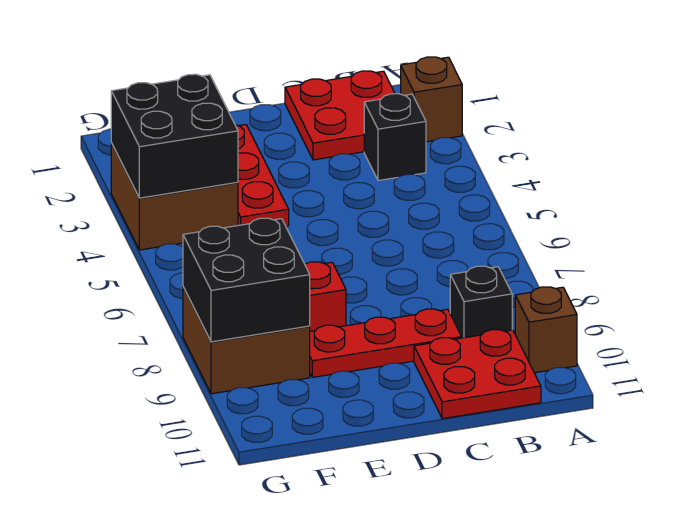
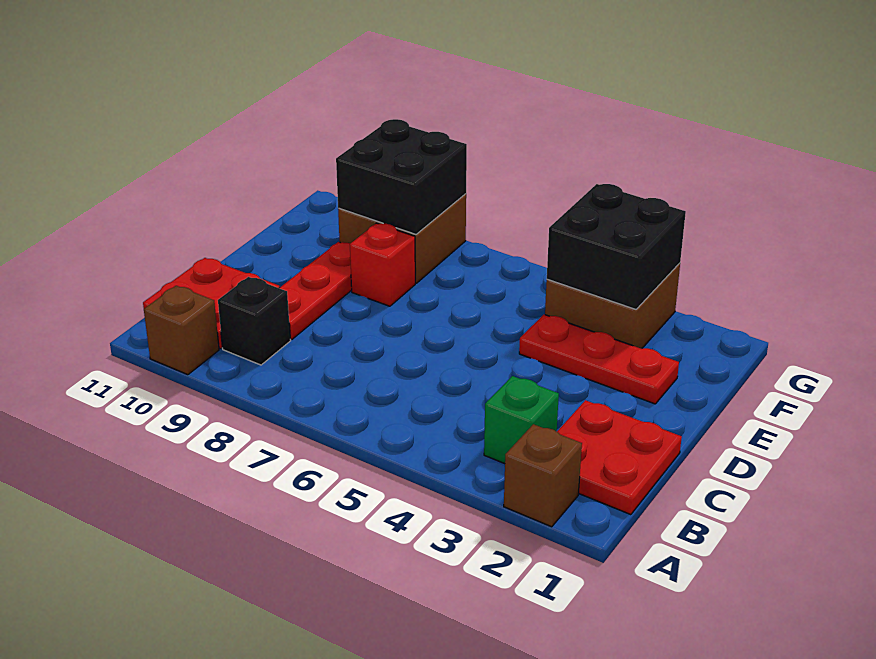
black 1x1 brick [364,94,426,181] -> green 1x1 brick [484,376,559,464]

